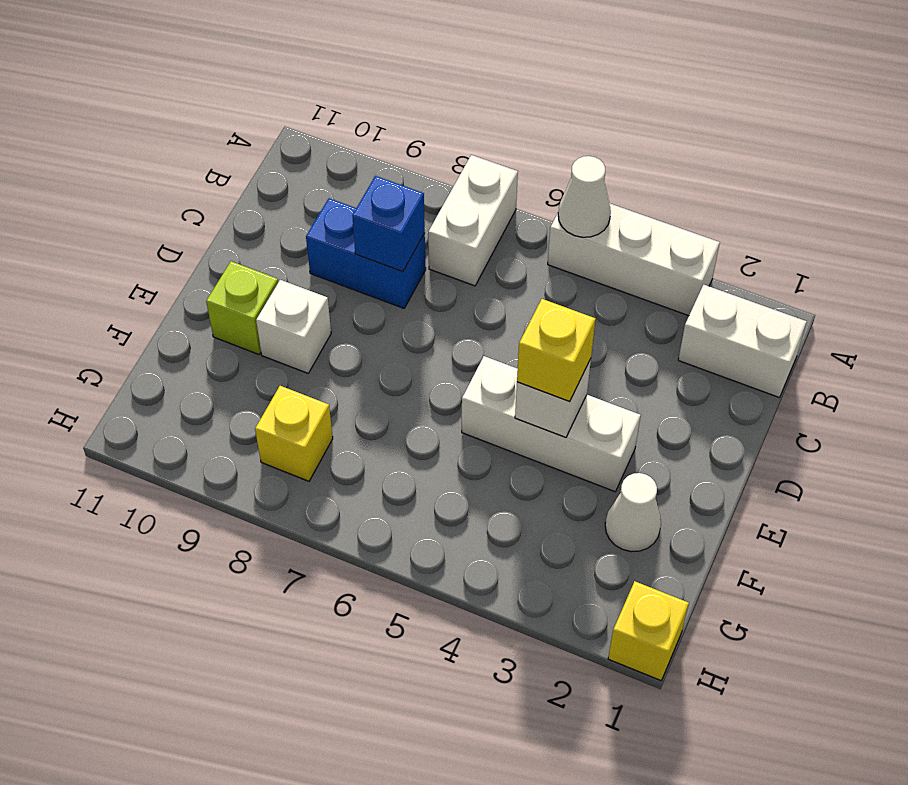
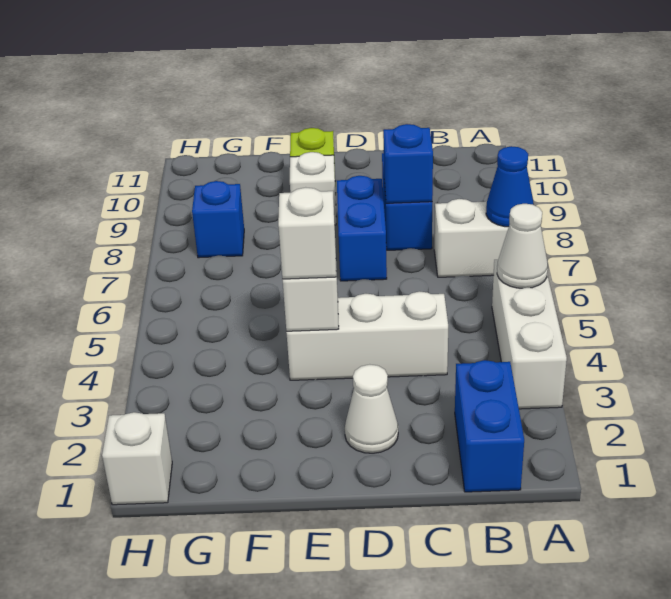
none -> blue 1x1 cone [486,146,534,227]
white 1x2 brick [678,285,807,398] -> blue 1x2 brick [455,360,524,492]
none -> blue 1x2 brick [337,176,387,281]
white 1x3 brick [462,356,641,492] -> white 1x3 brick turned to [286,291,448,380]
yellow 1x1 brick [517,299,596,402] -> white 1x1 brick [278,187,336,279]
white 1x1 cone [605,473,661,552] -> white 1x1 cone moved to [345,364,398,453]
yellow 1x1 brick [255,386,333,481] -> blue 1x1 brick [192,181,244,258]
yellow 1x1 brick [608,581,689,681] -> white 1x1 brick [102,412,172,505]

